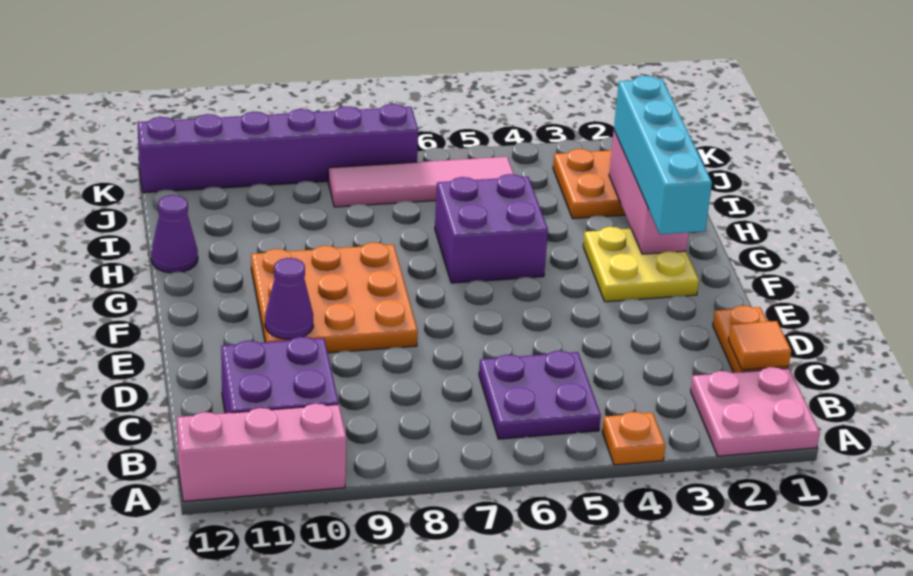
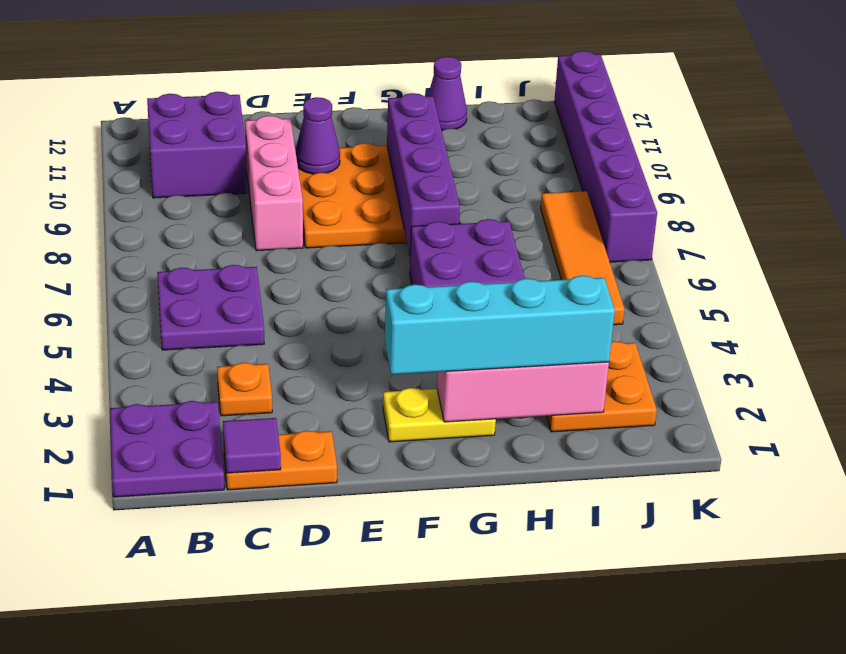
pink 2x2 plate [691,367,820,456] -> purple 2x2 plate [110,401,224,497]
orange 1x1 plate [602,412,665,465] -> orange 1x1 plate moved to [217,363,272,416]
pink 1x3 brick [177,404,346,501] -> pink 1x3 brick moved to [245,116,303,251]
orange 1x1 tile [729,321,791,370] -> purple 1x1 tile [223,418,281,473]
yellow 2x2 plate [583,227,699,302] -> yellow 1x2 plate [383,388,496,442]
none -> purple 1x4 brick [387,93,460,255]
pink 1x4 tile [328,157,514,207] -> orange 1x4 tile [541,191,624,325]

